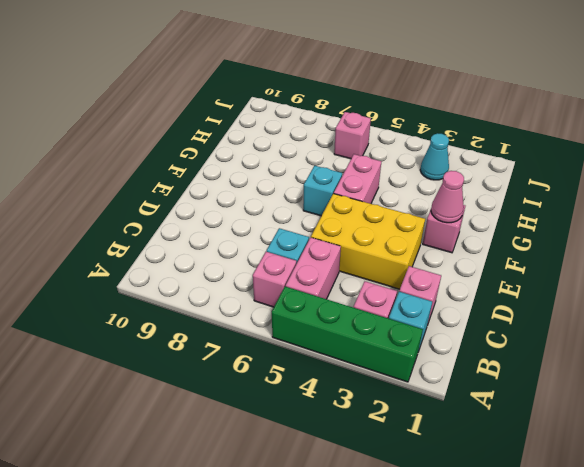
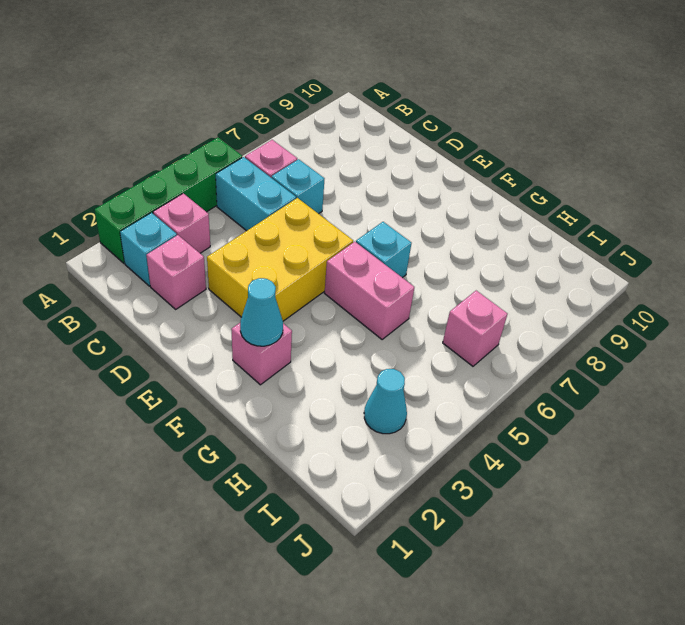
pink 1x2 brick [286,237,341,299] -> cyan 1x2 brick [216,157,296,231]
pink 1x1 cone [431,171,464,223] -> cyan 1x1 cone [240,278,283,346]

